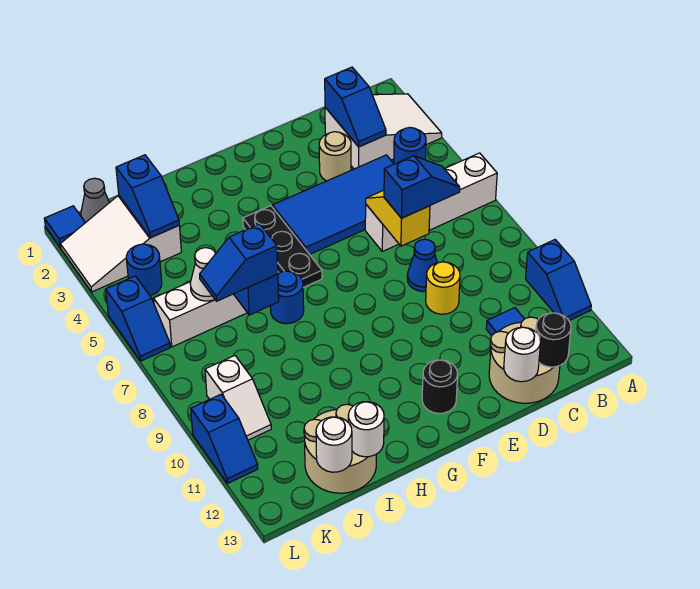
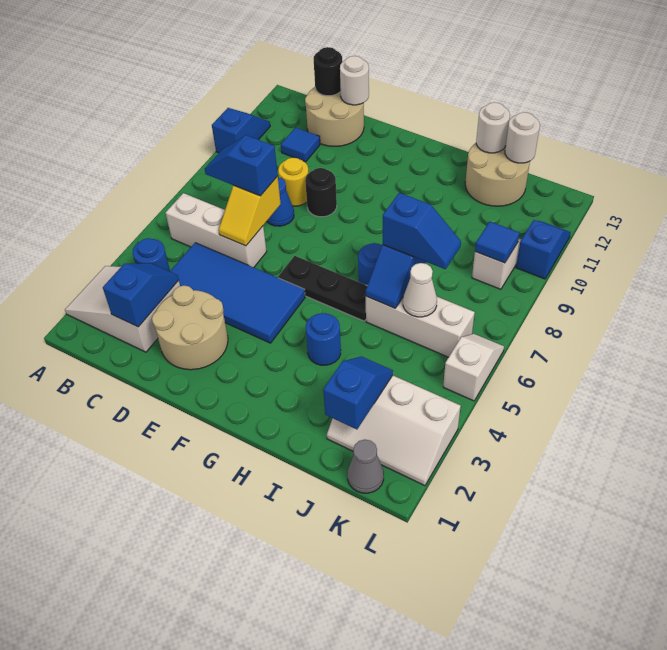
white 1x4 brick [365,153,497,251] -> white 1x3 brick [166,193,267,267]
tan 1x1 round brick [319,132,351,181] -> tan 2x2 round brick [152,286,228,370]
black 1x1 round brick [422,360,458,414] -> black 1x1 round brick moved to [305,168,337,217]
black 1x3 plate [243,206,322,287] -> black 1x3 plate turned to [278,256,367,321]
white 2x3 slope [60,195,181,292] -> white 2x3 slope turned to [327,375,461,486]
blue 1x1 round brick [126,244,162,295] -> blue 1x1 round brick moved to [306,313,341,365]
blue 1x1 tile [44,206,85,248] -> blue 1x1 tile moved to [475,222,520,263]
blue 1x2 slope [106,276,170,361] -> white 1x2 slope [443,334,504,401]

